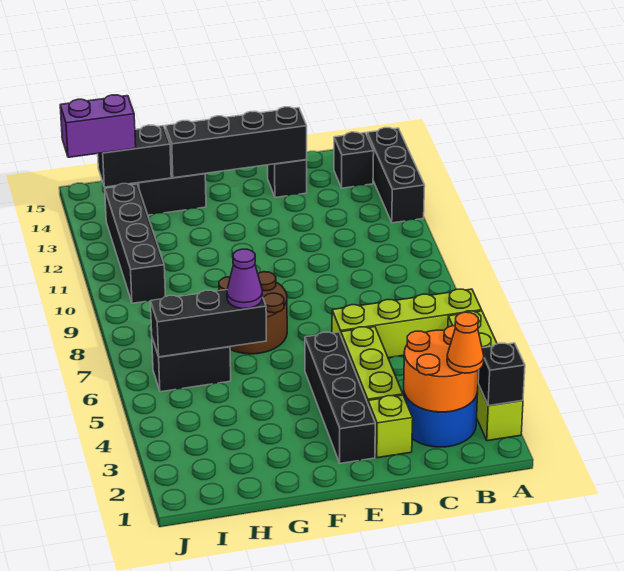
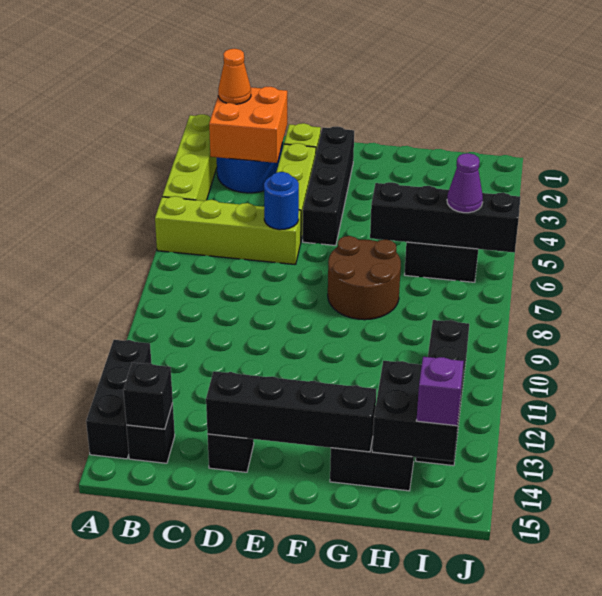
black 1x1 brick [478,343,525,406] -> black 1x1 brick moved to [123,363,173,429]
orange 2x2 round brick [404,326,478,412] -> orange 2x2 brick [209,87,287,163]
none -> blue 1x1 round brick [264,172,299,230]
black 1x3 brick [150,290,266,357] -> black 1x4 brick [370,182,520,253]
purple 1x1 cone [227,249,263,309] -> purple 1x1 cone moved to [447,153,483,213]
black 1x2 brick [98,125,171,187] -> black 2x2 brick [372,361,464,461]
purple 1x2 brick [60,95,136,157] -> purple 1x1 brick [416,357,464,426]

